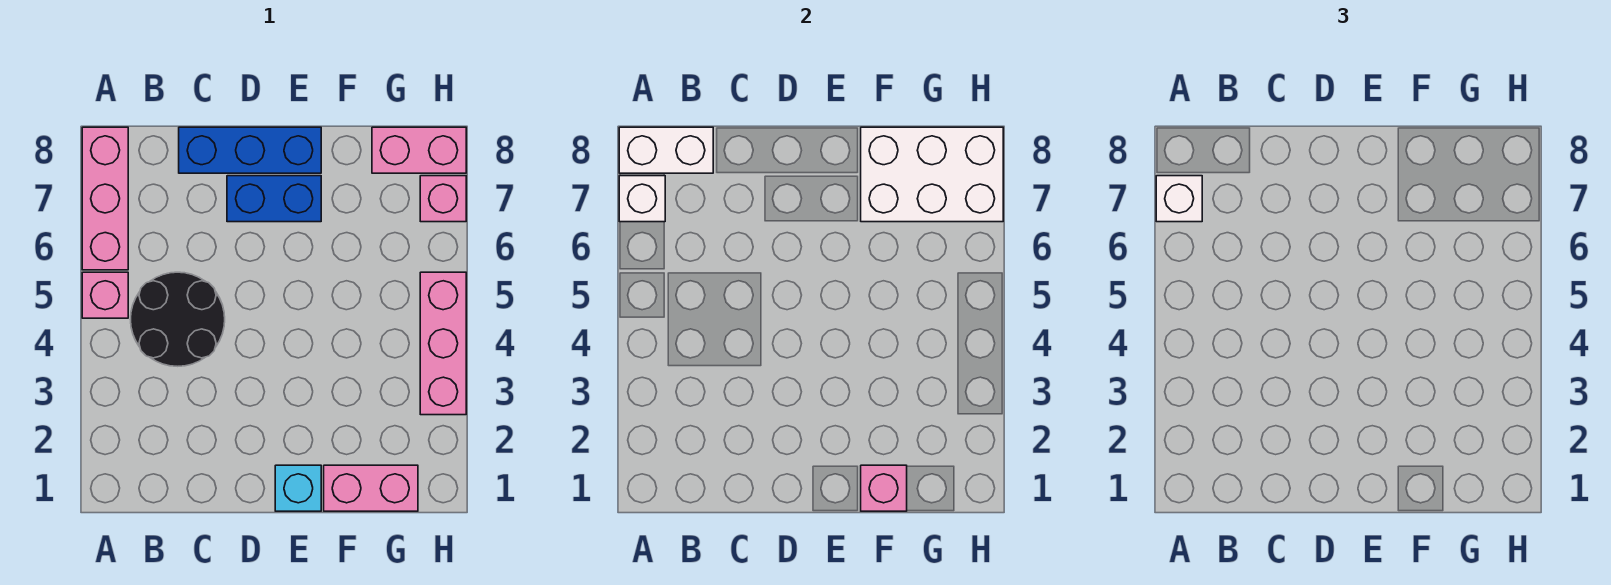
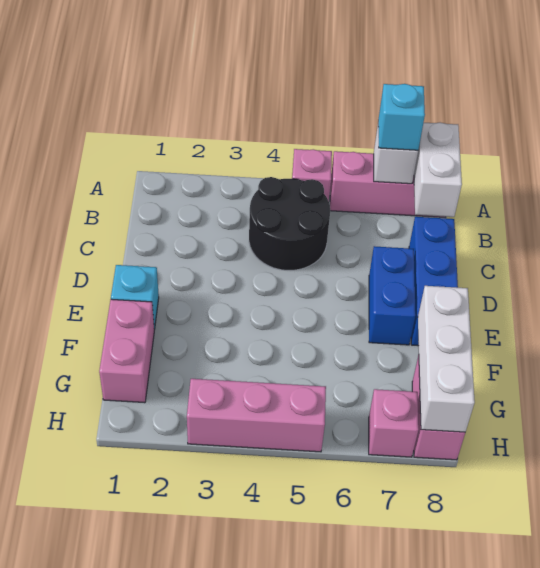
white 1x1 brick [1156,176,1202,222] -> cyan 1x1 brick [378,84,425,150]
pink 1x1 brick [861,465,907,511] -> none
white 2x3 brick [861,127,1003,222] -> white 1x3 brick [418,286,475,432]

